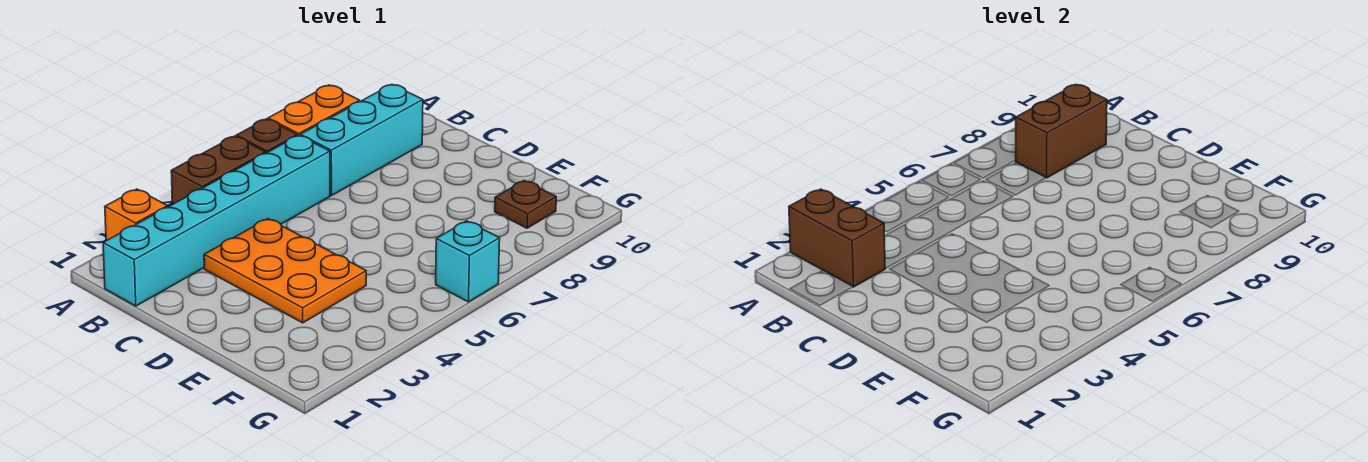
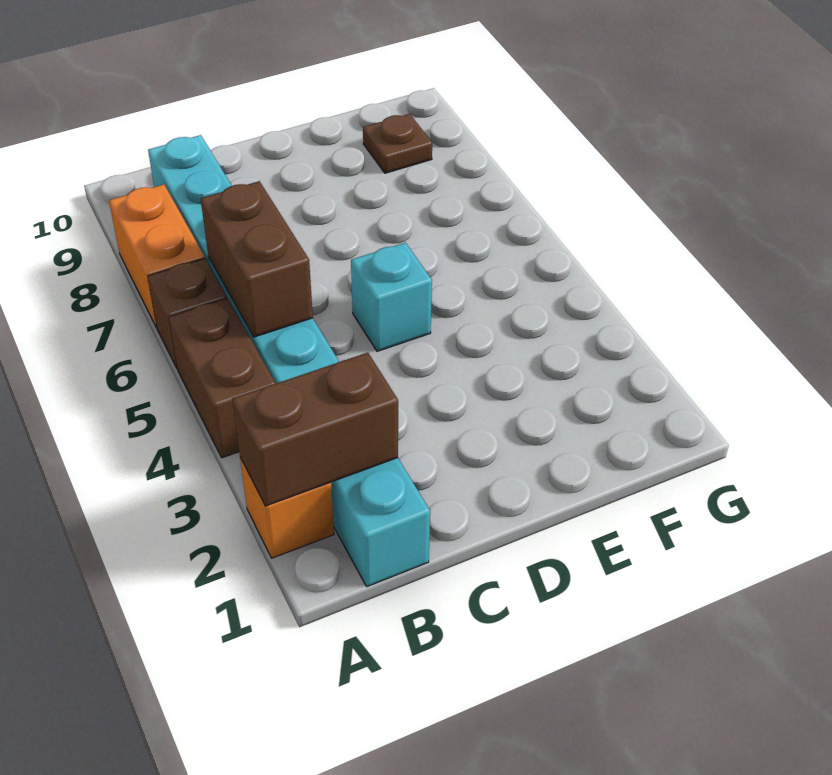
brown 1x2 brick [1016,85,1107,178] -> brown 1x2 brick moved to [201,181,313,337]
orange 2x3 plate [204,219,366,323] -> none
cyan 1x1 brick [436,221,500,302] -> cyan 1x1 brick moved to [351,243,432,351]

